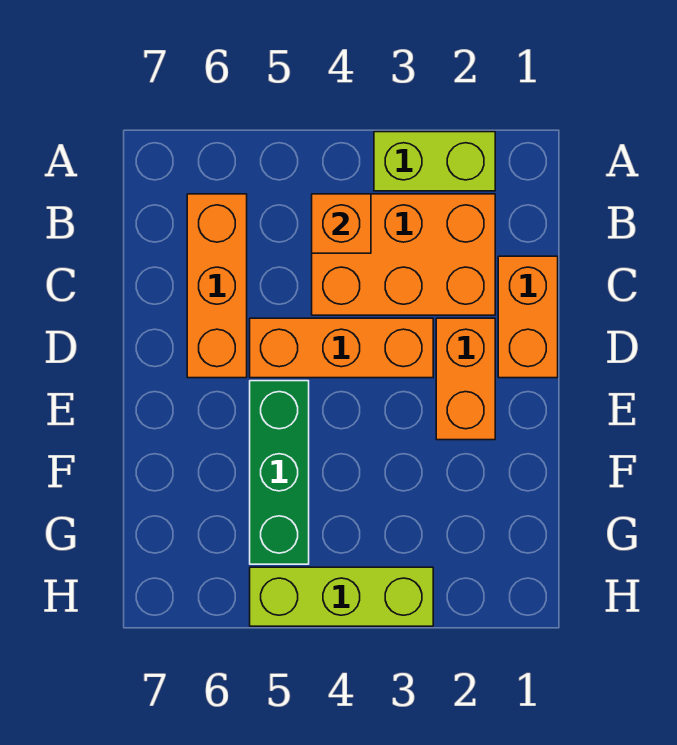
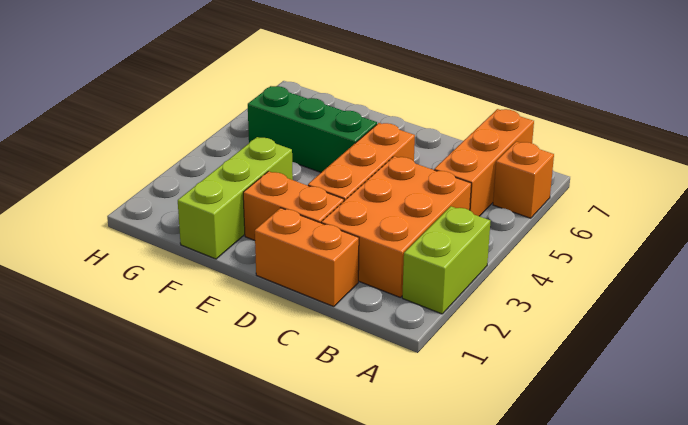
orange 1x1 brick [312,194,371,253] -> orange 1x1 brick moved to [493,142,554,218]
orange 1x3 brick [187,194,247,378] -> orange 1x3 brick turned to [434,109,534,216]
lime 1x3 brick [250,567,433,626] -> lime 1x3 brick moved to [178,137,293,259]

